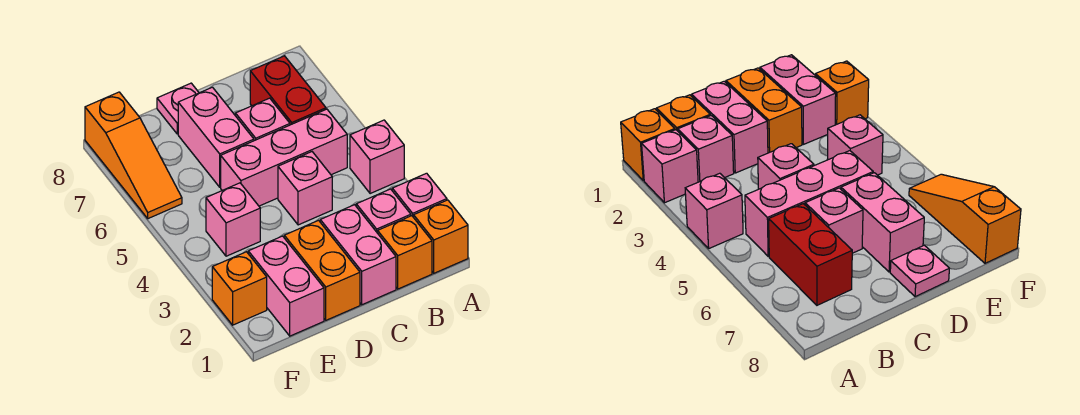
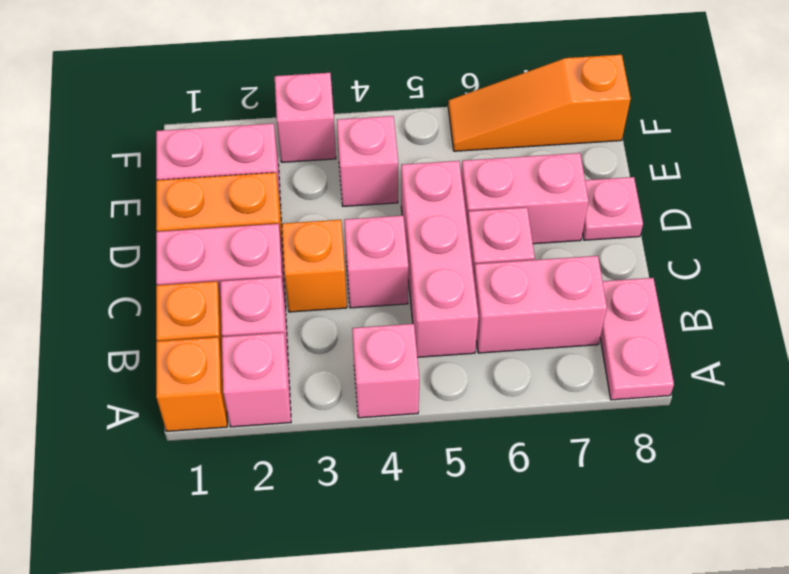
none -> pink 1x2 plate [600,278,674,400]
red 1x2 brick [250,56,326,125] -> pink 1x2 brick [474,256,607,353]
orange 1x1 brick [212,252,267,325] -> orange 1x1 brick moved to [282,220,347,312]
none -> pink 1x1 brick [275,73,336,162]

